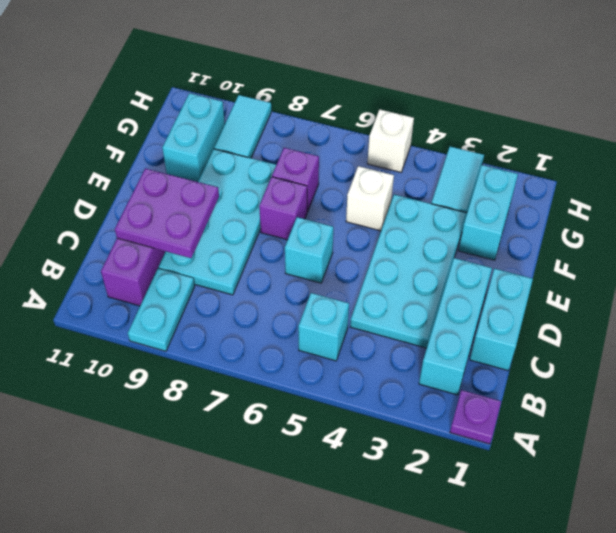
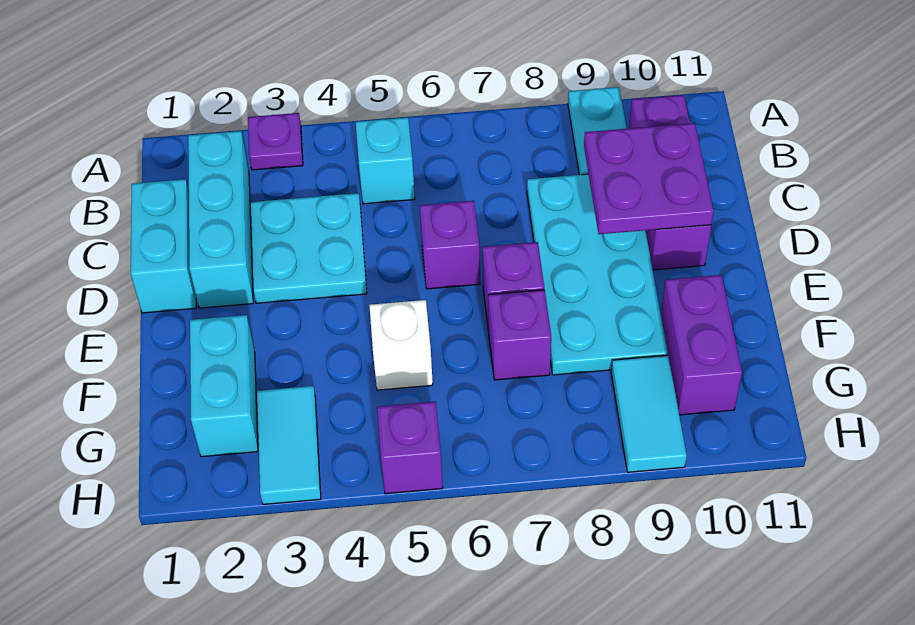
purple 1x1 plate [450,390,501,444] -> purple 1x1 plate moved to [248,113,303,170]
cyan 2x4 plate [350,195,467,348] -> cyan 2x2 plate [251,193,367,303]
cyan 1x1 brick [285,217,333,283] -> purple 1x1 brick [420,201,480,289]
cyan 1x2 brick [162,93,225,182] -> purple 1x2 brick [661,275,742,415]
white 1x1 brick [367,109,414,172] -> purple 1x1 brick [377,402,443,494]

